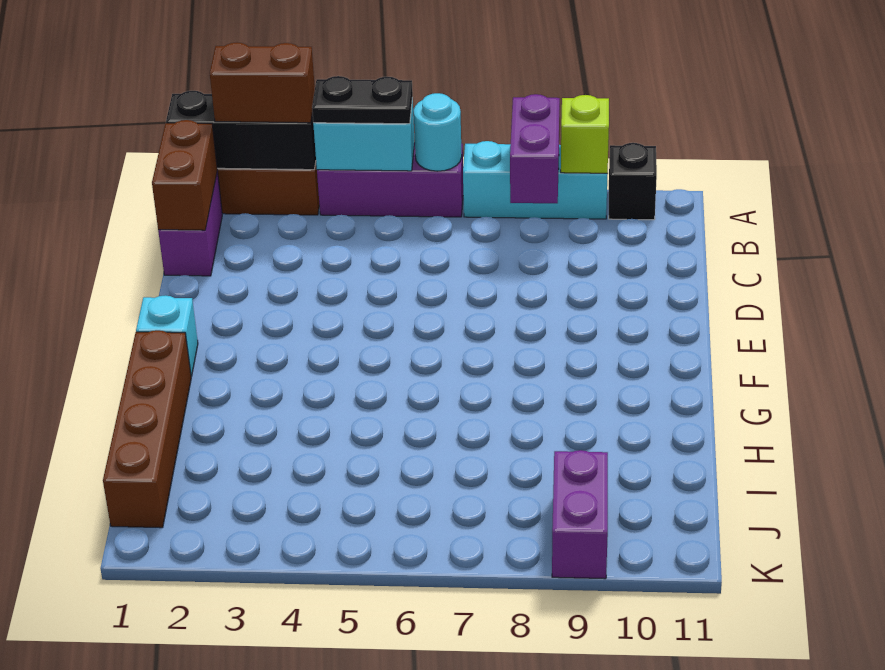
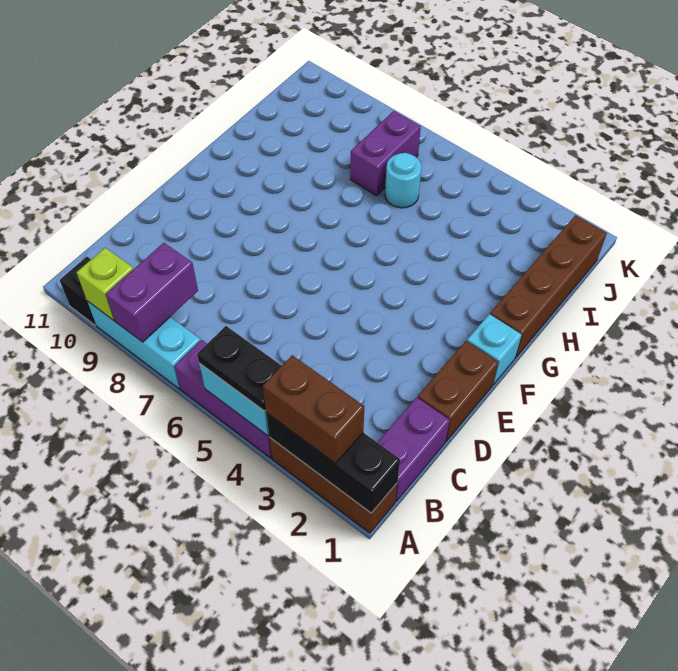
cyan 1x1 round brick [414,93,462,171] -> cyan 1x1 round brick moved to [385,153,422,208]
brown 1x2 brick [152,120,217,230] -> brown 1x2 brick moved to [418,341,498,441]
purple 1x2 brick [552,450,608,579] -> purple 1x2 brick moved to [350,111,421,196]

